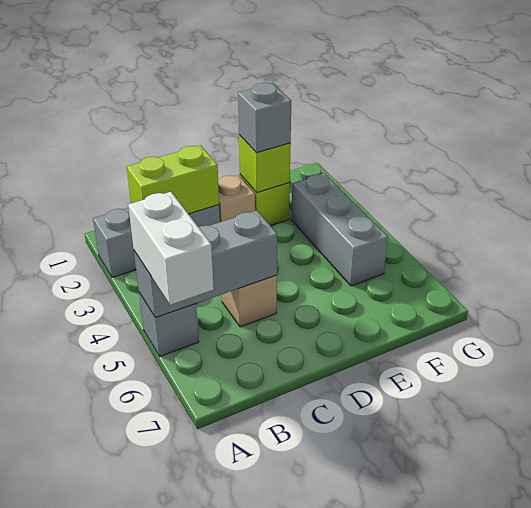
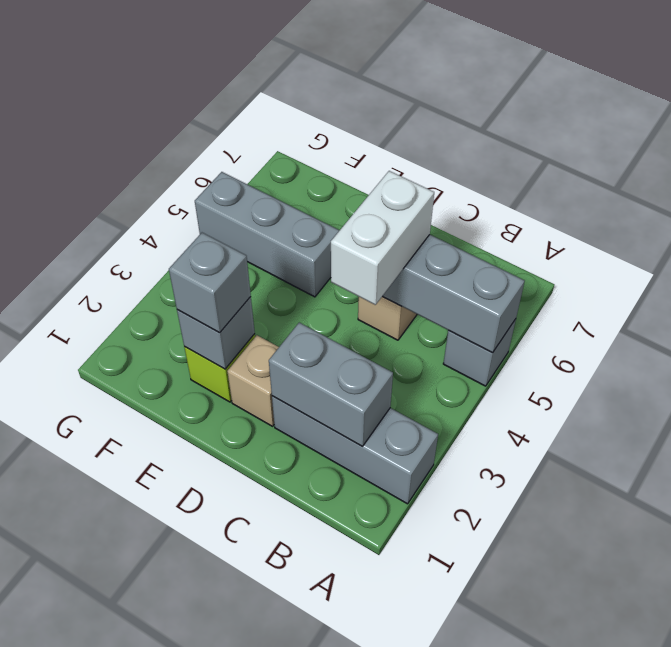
white 1x2 brick [128,192,214,305] -> white 1x2 brick moved to [331,171,434,305]
lime 1x2 brick [127,145,219,214] -> grey 1x2 brick [269,323,393,446]
lime 1x1 brick [239,135,291,193] -> grey 1x1 brick [177,297,255,369]
grey 1x3 brick [291,174,388,286] -> grey 1x3 brick turned to [195,172,340,297]

